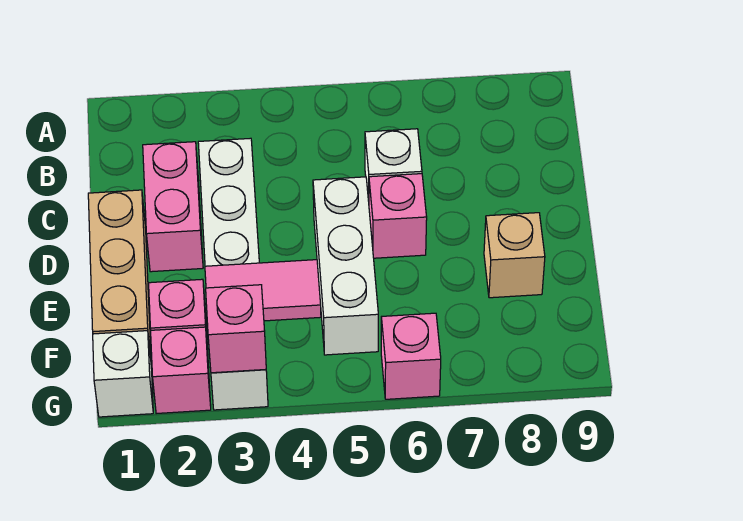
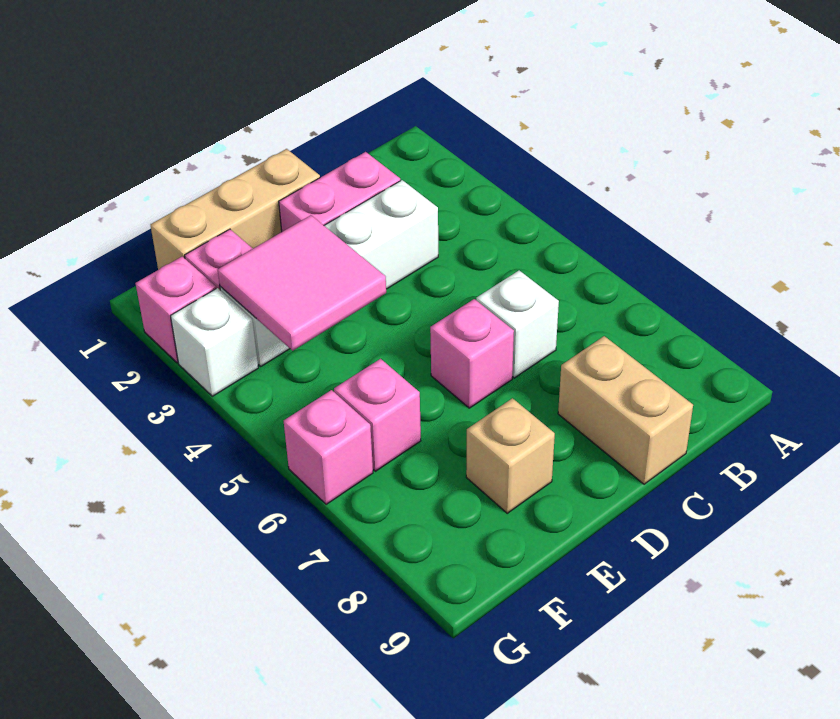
none -> tan 1x2 brick [558,336,693,484]
white 1x3 brick [313,177,378,355] -> none
pink 1x2 tile [205,260,321,321] -> pink 2x2 tile [218,215,386,351]
white 1x1 brick [93,331,153,417] -> none
pink 1x1 brick [206,285,266,373] -> pink 1x1 brick moved to [334,359,421,471]

